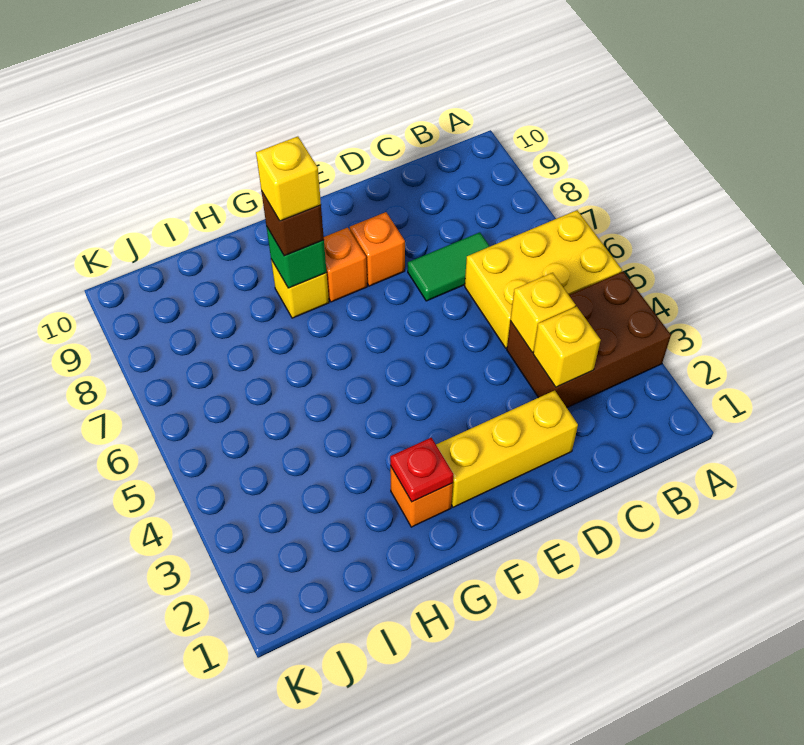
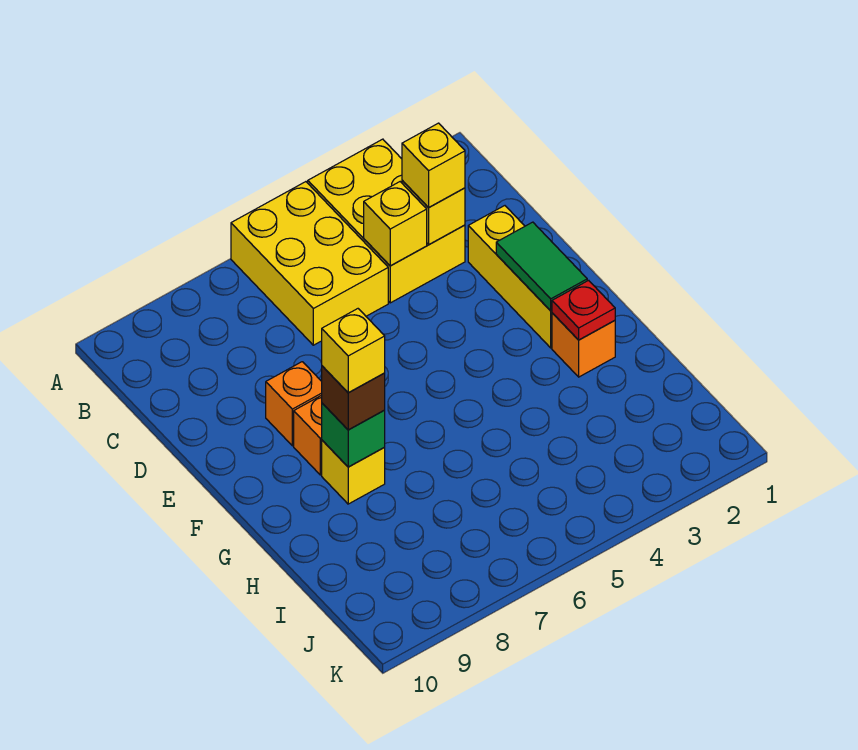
brown 2x3 brick [507,272,671,407] -> yellow 2x3 brick [308,139,465,303]
none -> yellow 1x1 brick [402,123,465,208]
green 1x2 tile [408,232,490,301] -> green 1x2 tile moved to [496,222,587,311]

